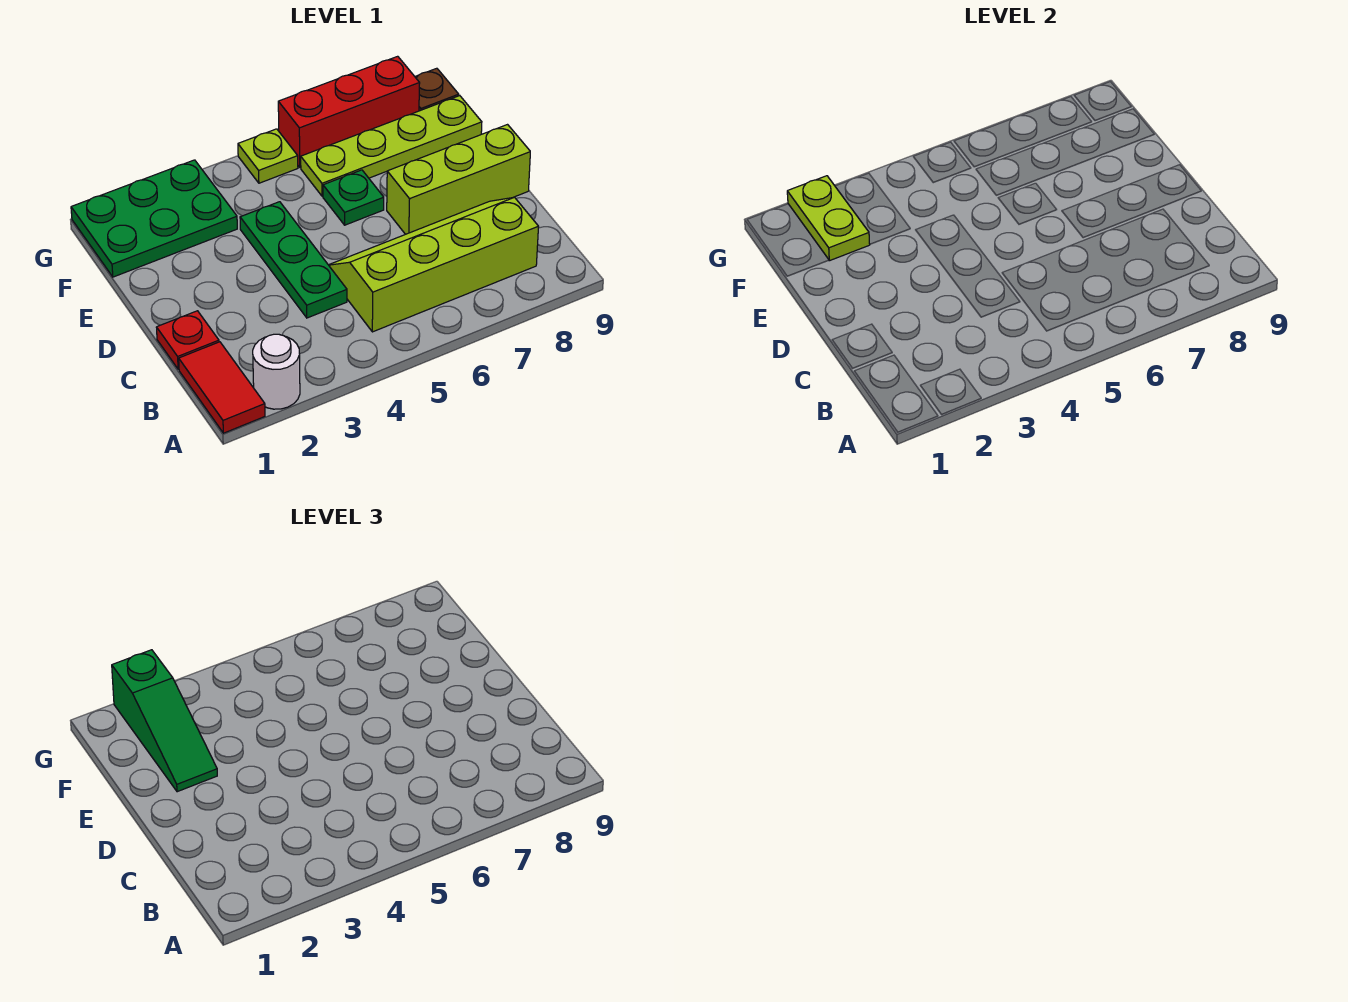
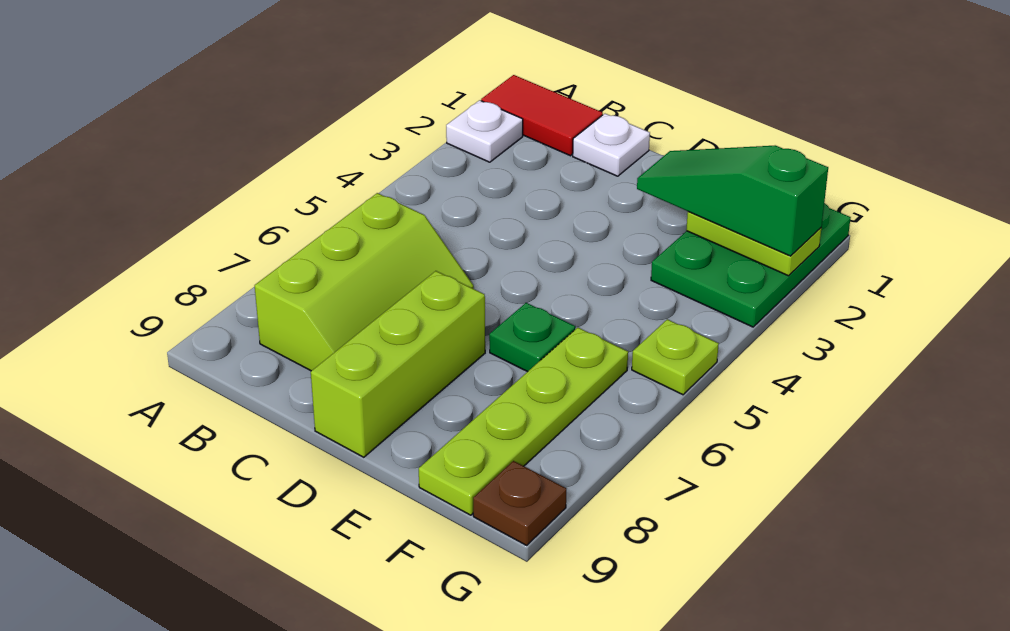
white 1x1 round brick [253,334,300,409] -> white 1x1 plate [446,100,523,162]
lime 2x4 slope [329,197,539,332] -> lime 2x3 slope [255,193,474,371]
red 1x1 plate [156,311,219,369] -> white 1x1 plate [573,114,650,176]
green 1x3 plate [240,202,347,318] -> none
red 1x3 brick [278,56,420,168] -> none

